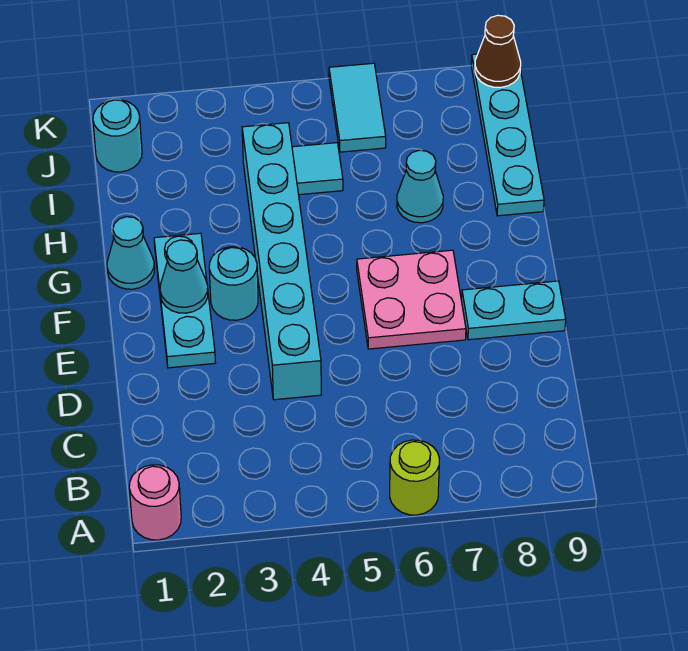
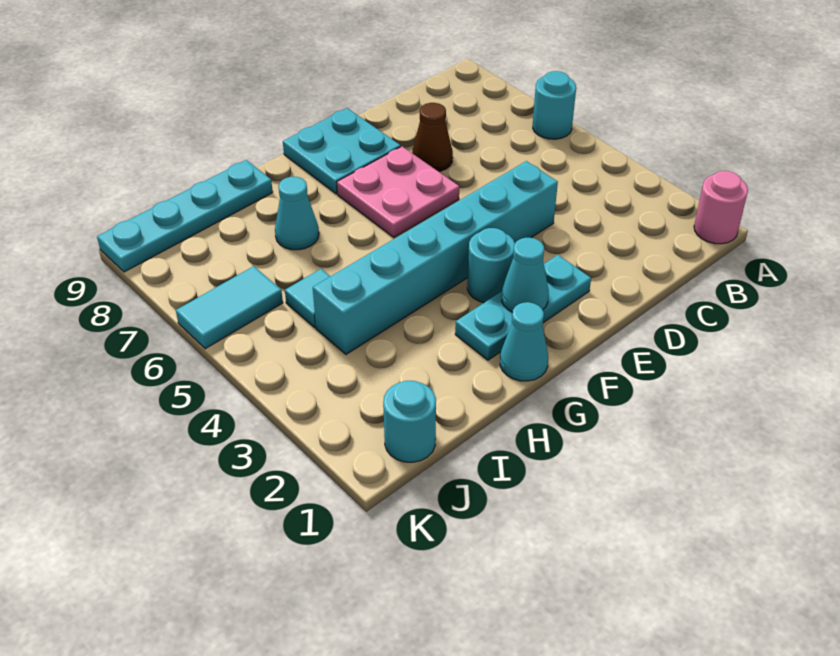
lime 1x1 round brick [390,440,439,515] -> cyan 1x1 round brick [533,71,576,139]
cyan 1x2 plate [462,281,566,340] -> cyan 2x2 plate [283,108,401,194]
brown 1x1 cone [475,15,521,87] -> brown 1x1 cone moved to [412,103,453,172]

